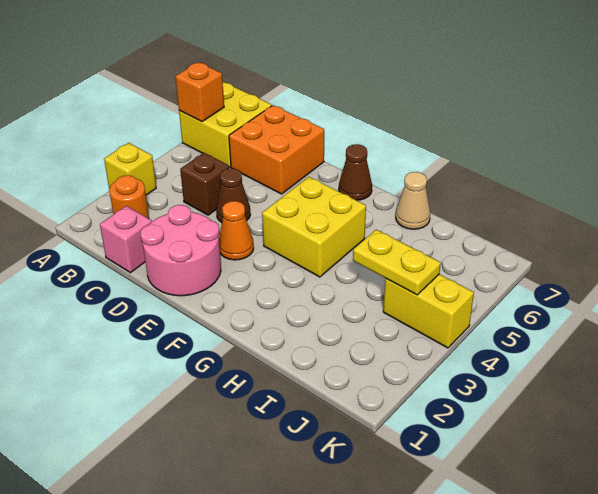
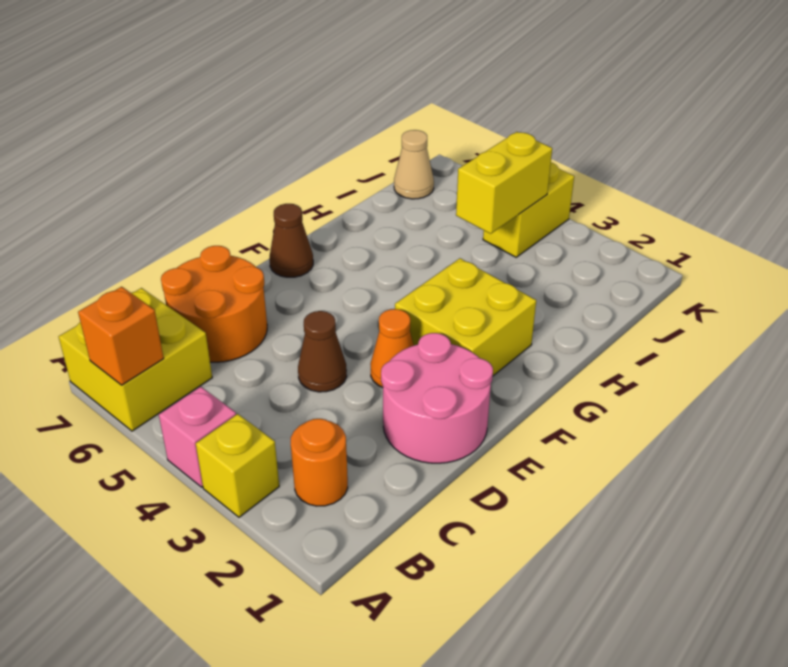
pink 1x1 brick [100,206,152,273] -> pink 1x1 brick moved to [159,387,236,487]
brown 1x1 brick [180,153,229,215] -> none
orange 2x2 brick [229,105,324,194] -> orange 2x2 round brick [161,246,267,362]
yellow 2x2 brick [262,177,366,277] -> yellow 2x2 brick moved to [395,258,536,376]
tan 1x1 cone [396,172,430,229] -> tan 1x1 cone moved to [394,130,434,199]
yellow 1x2 plate [353,230,441,295] -> yellow 1x2 brick [456,132,552,234]

